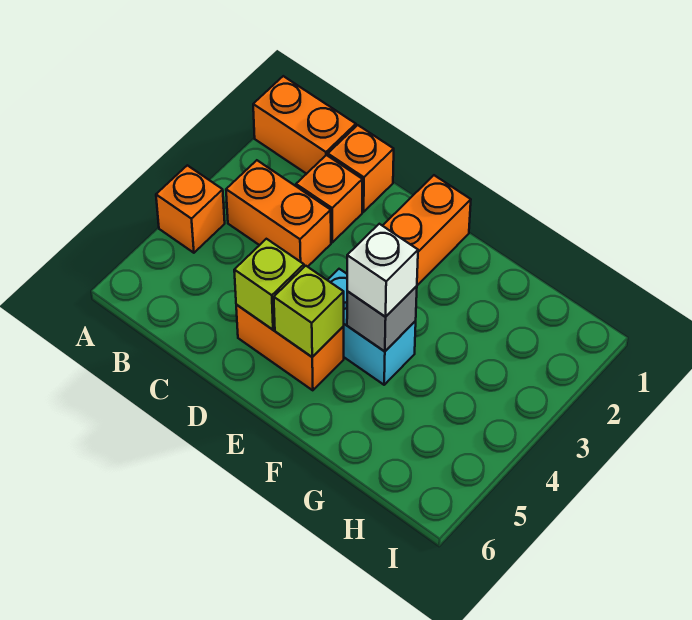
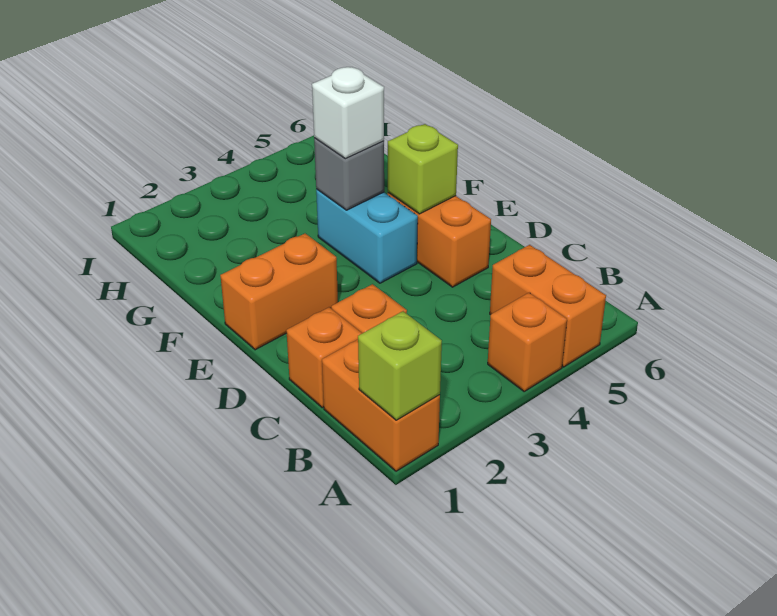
orange 1x2 brick [226,160,331,267] -> orange 1x2 brick moved to [490,245,606,367]
lime 1x1 brick [234,239,304,330] -> lime 1x1 brick moved to [358,311,442,420]

